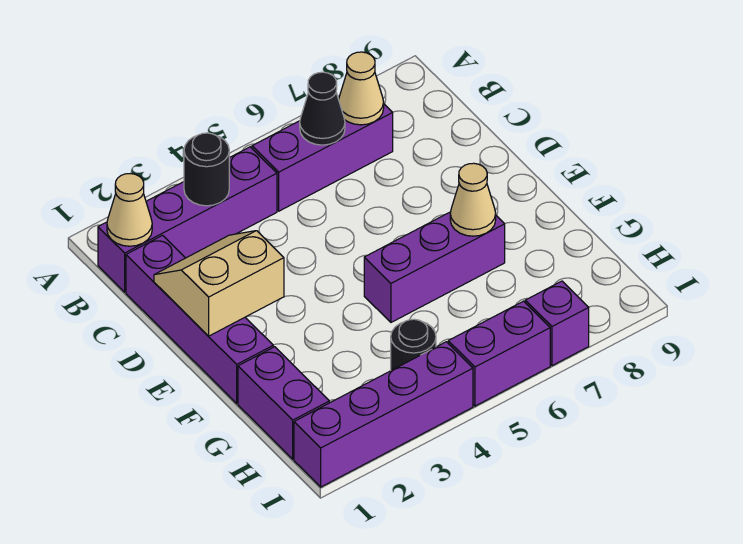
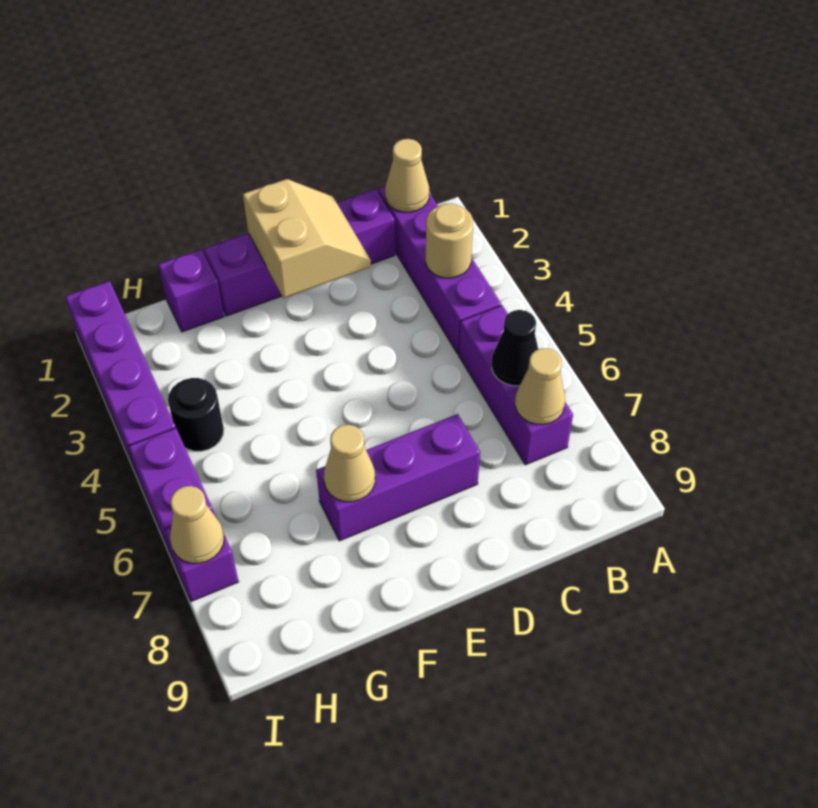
black 1x1 round brick [184,133,229,206] -> tan 1x1 round brick [426,203,473,278]
purple 1x3 brick [364,212,505,322] -> purple 1x3 brick turned to [316,414,480,541]
purple 1x2 brick [238,347,329,459] -> purple 1x1 brick [158,250,224,332]
none -> tan 1x1 cone [170,486,224,563]

